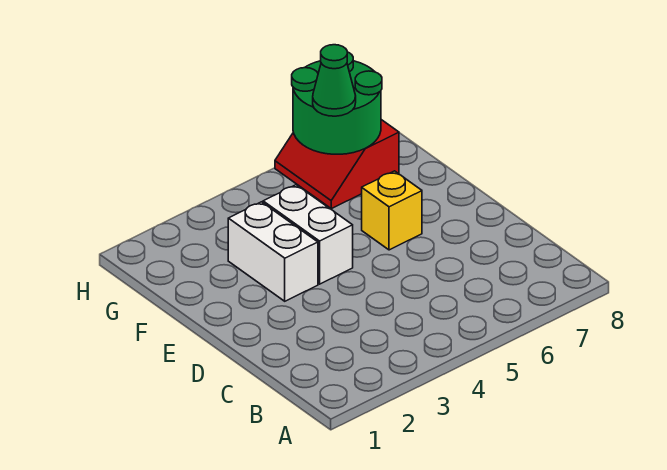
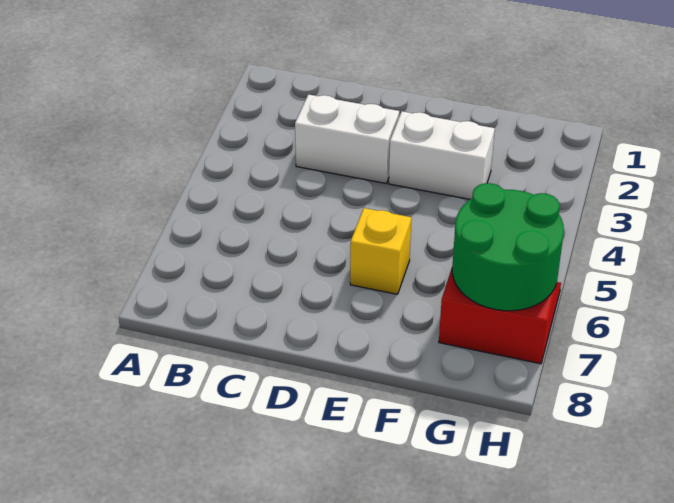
white 1x2 brick [263,185,353,284] -> white 1x2 brick moved to [295,94,399,183]
green 1x1 cone [313,45,356,116] -> none

